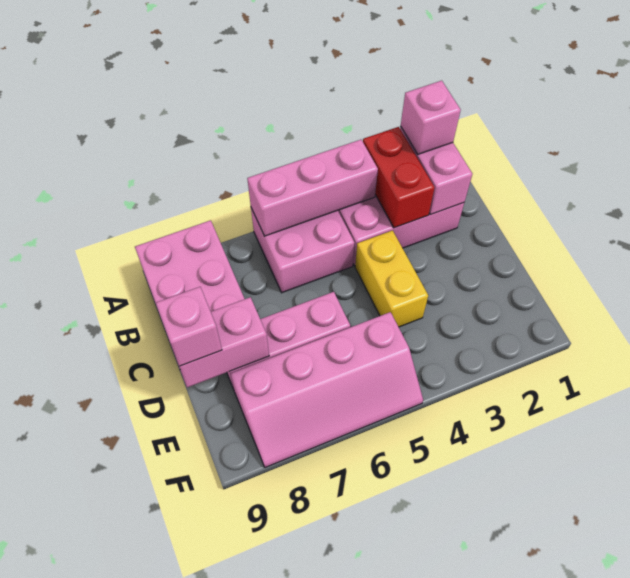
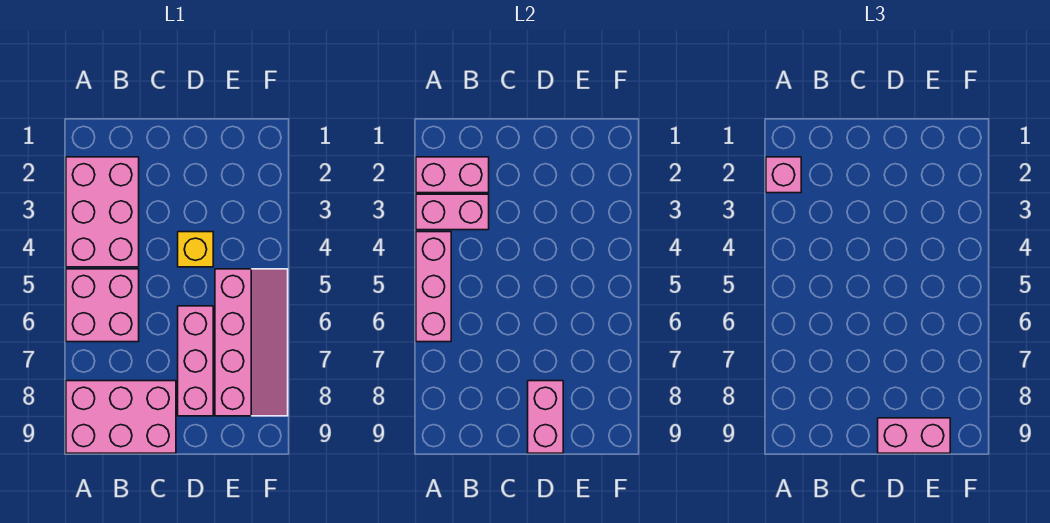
red 1x2 brick [363,127,435,228] -> pink 1x2 brick [416,194,489,230]
yellow 1x2 brick [355,231,428,327] -> yellow 1x1 brick [178,232,213,267]
pink 1x1 brick [156,287,222,366] -> pink 1x2 brick [878,418,950,453]

